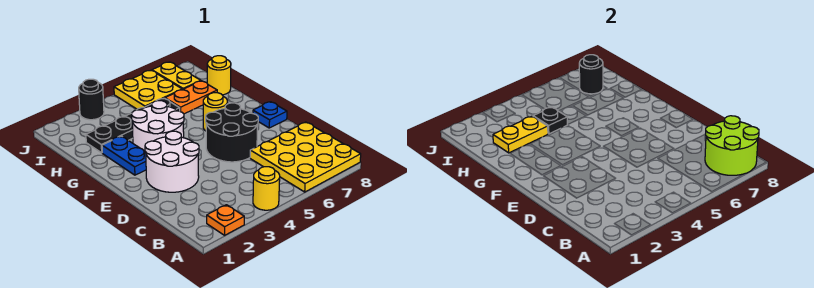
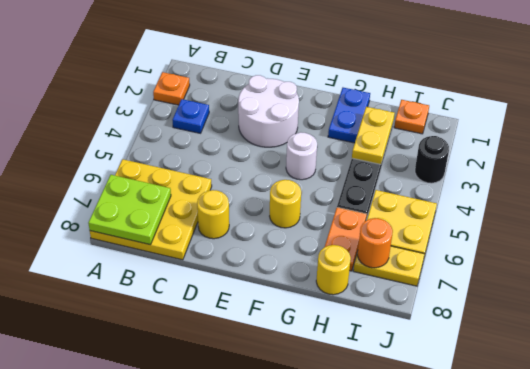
yellow 1x1 round brick [253,167,280,210] -> yellow 1x1 round brick moved to [197,190,229,239]
lime 2x2 round brick [705,116,759,175] -> lime 2x2 plate [88,175,171,245]
black 2x2 round brick [206,103,258,162] -> none
blue 1x1 plate [253,102,287,128] -> blue 1x1 plate moved to [173,99,209,133]
blue 1x2 plate [102,136,146,175] -> blue 1x2 plate turned to [328,88,370,143]
white 2x2 round brick [132,101,184,151] -> white 1x1 round brick [286,132,317,180]
black 1x1 plate [533,107,568,134] -> none
none -> orange 1x1 plate [394,100,429,134]
black 1x1 round brick [579,55,603,94] -> orange 1x1 round brick [357,218,393,268]

